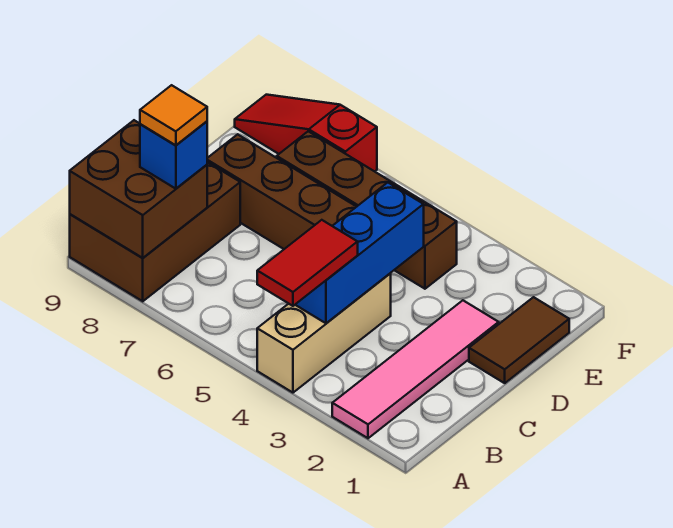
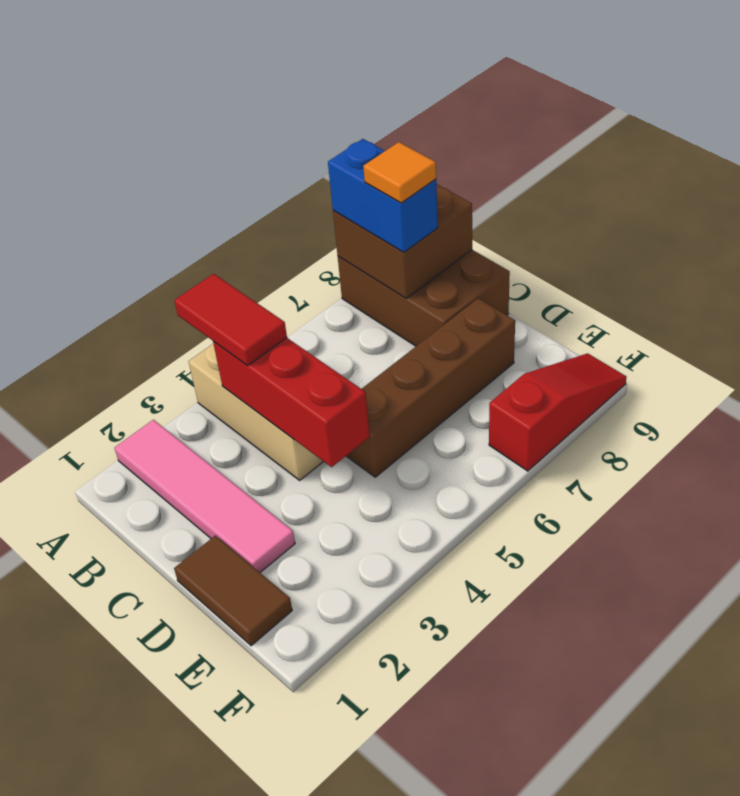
blue 1x3 brick [295,182,424,323] -> red 1x3 brick [213,338,370,467]
blue 1x1 brick [140,121,207,189] -> blue 1x2 brick [328,139,438,252]
brown 1x4 brick [277,131,457,289] -> none

